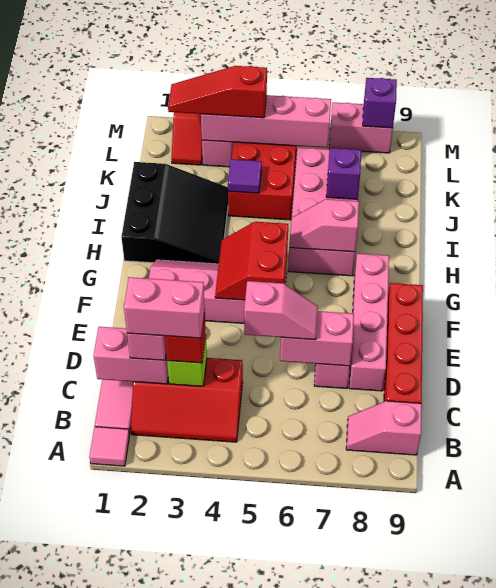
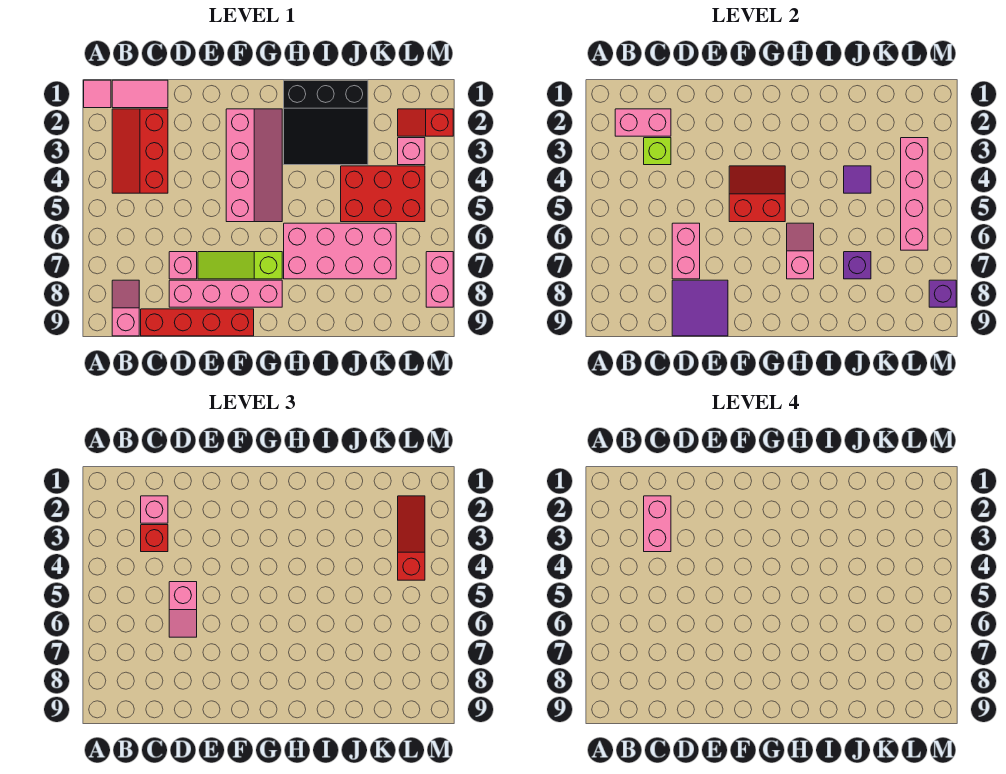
pink 1x2 brick [93,327,168,384] -> pink 1x2 brick turned to [615,109,671,136]
none -> purple 2x2 tile [672,280,728,336]
none -> lime 1x3 slope [198,252,282,279]

